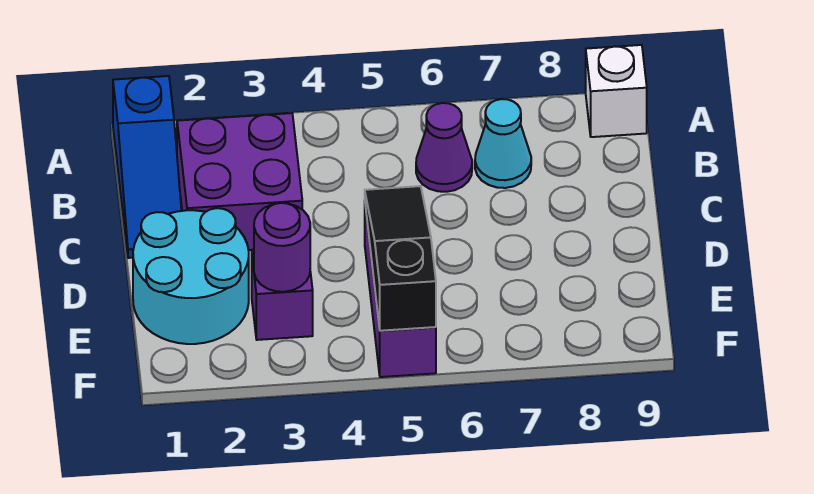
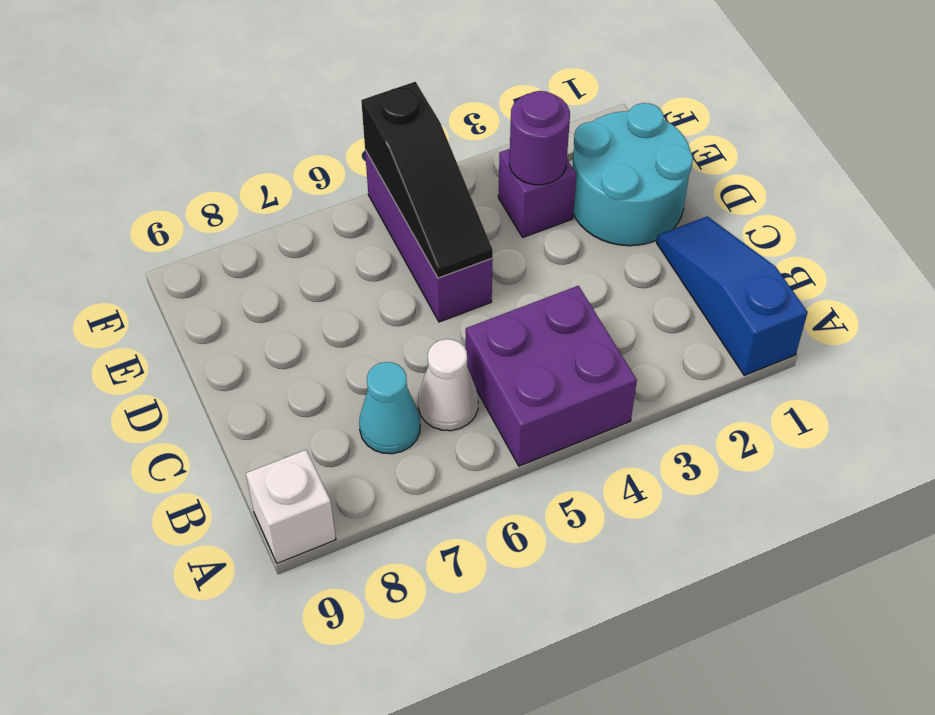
purple 2x2 brick [177,113,302,250] -> purple 2x2 brick moved to [466,286,637,466]
purple 1x1 cone [416,103,472,192] -> white 1x1 cone [418,339,478,431]

